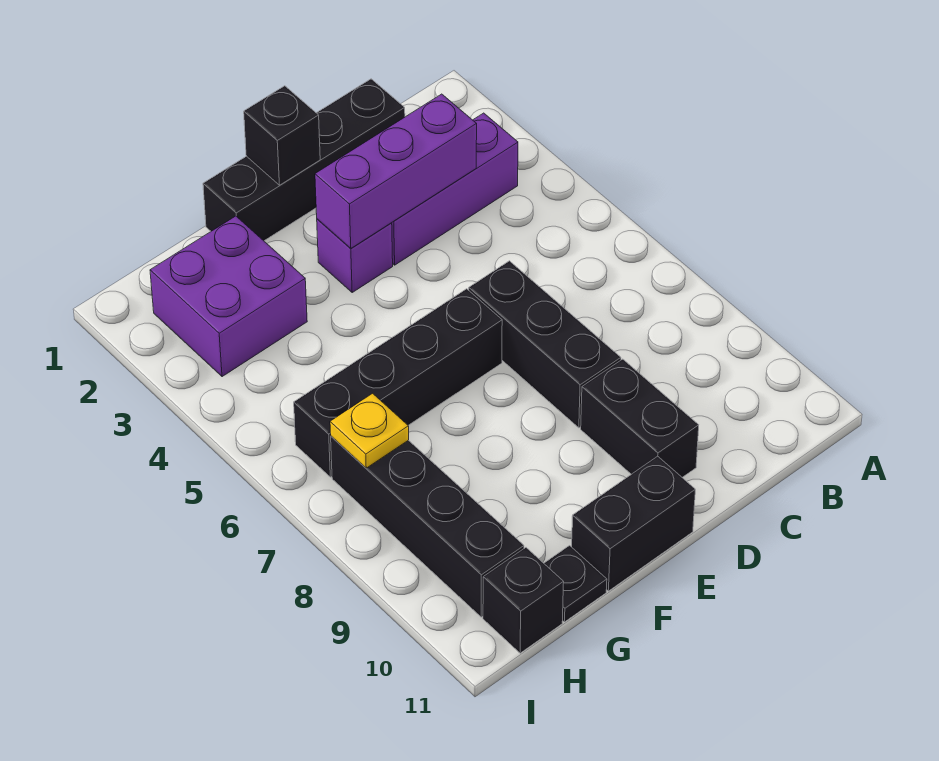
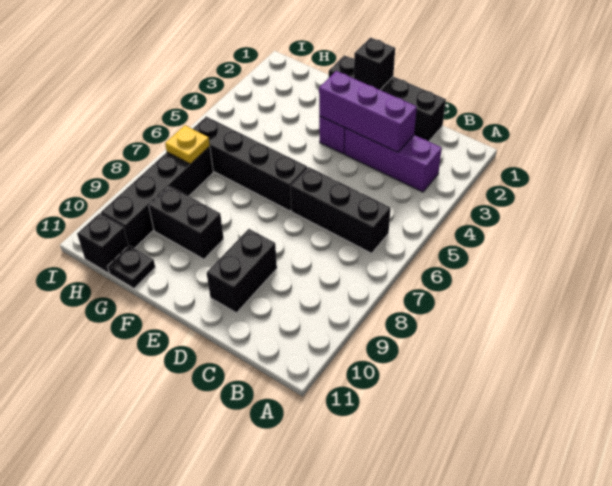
black 1x3 brick [469,261,621,428] -> black 1x3 brick turned to [290,167,390,253]
black 1x2 brick [572,456,695,591] -> black 1x2 brick moved to [149,186,224,259]
purple 2x2 brick [150,216,307,377] -> none

